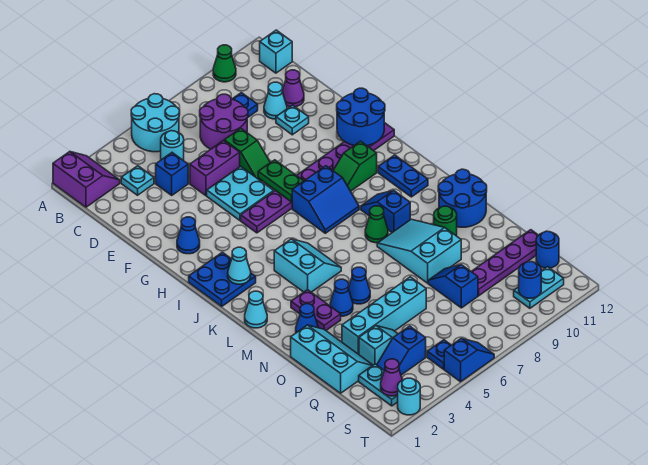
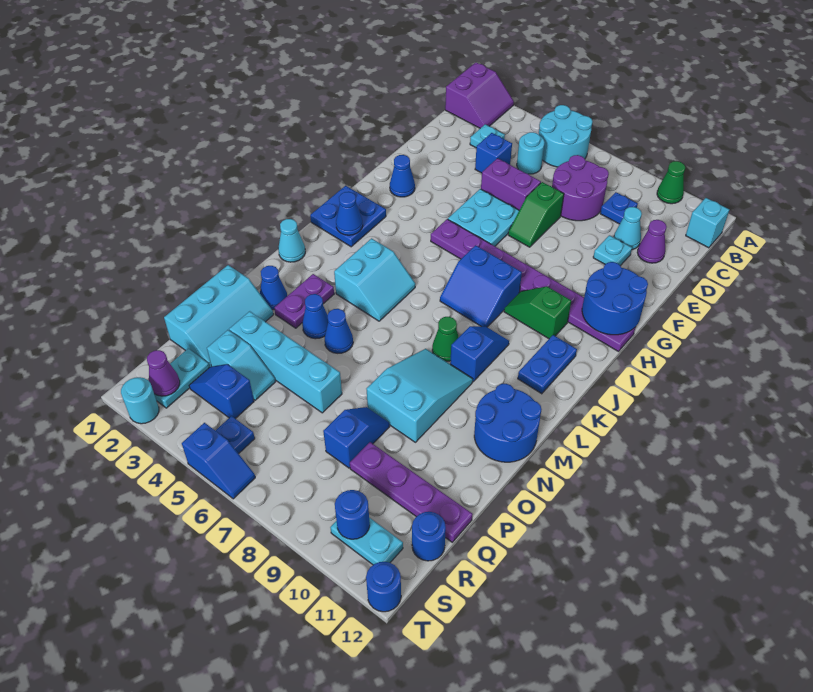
green 1x2 plate [258,160,303,202] -> none
cyan 1x1 cone [228,247,251,284] -> blue 1x1 cone [336,192,363,235]
green 1x1 round brick [434,206,457,236] -> none
none -> blue 1x1 round brick [366,562,401,612]

